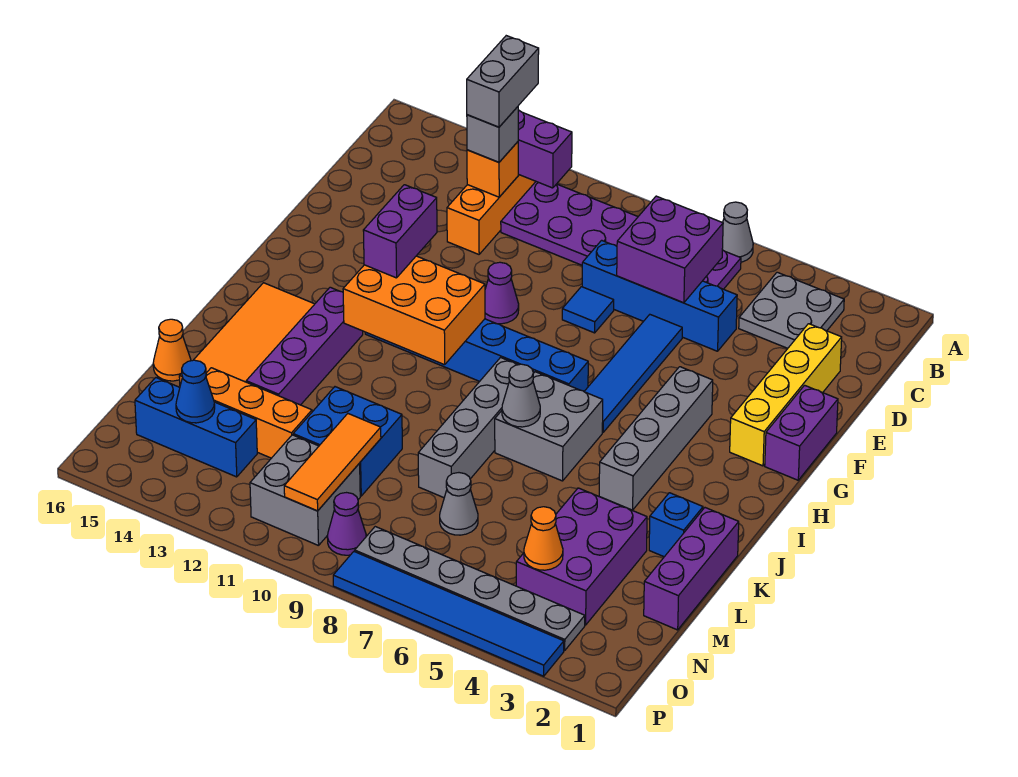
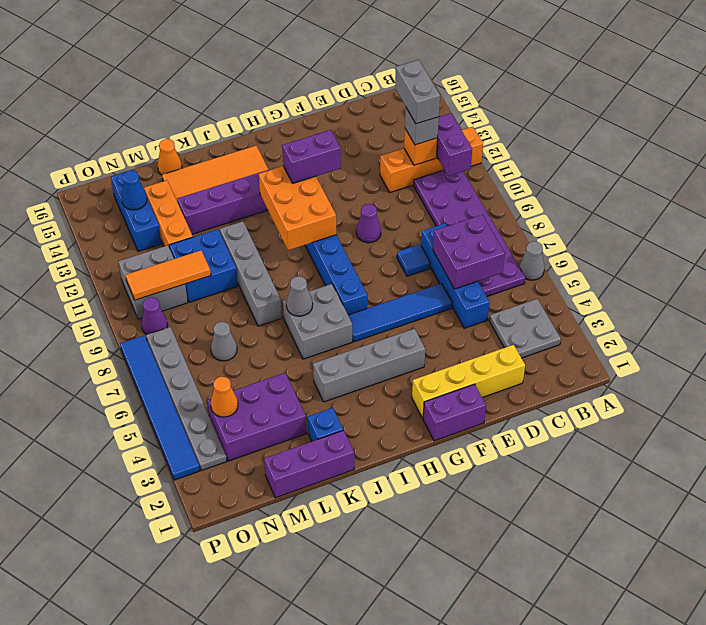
grey 1x2 brick [467,36,539,127] -> grey 1x2 brick turned to [395,60,440,124]
grey 1x4 brick [418,358,518,498] -> grey 1x4 brick turned to [220,221,282,326]

